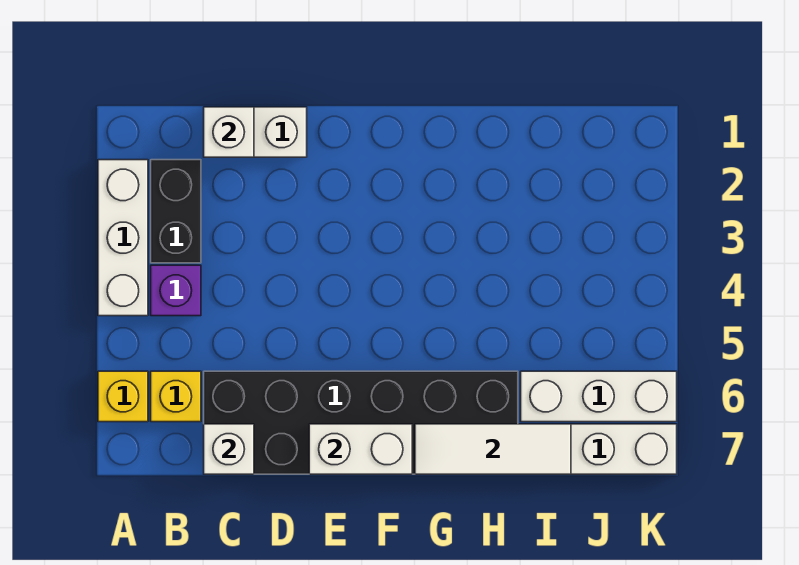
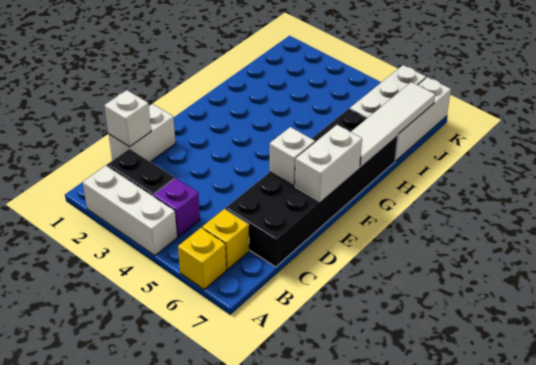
white 1x1 brick [204,424,254,474] -> white 1x1 brick moved to [270,127,315,186]
white 1x3 tile [415,424,571,474] -> white 1x4 tile [351,82,435,166]

